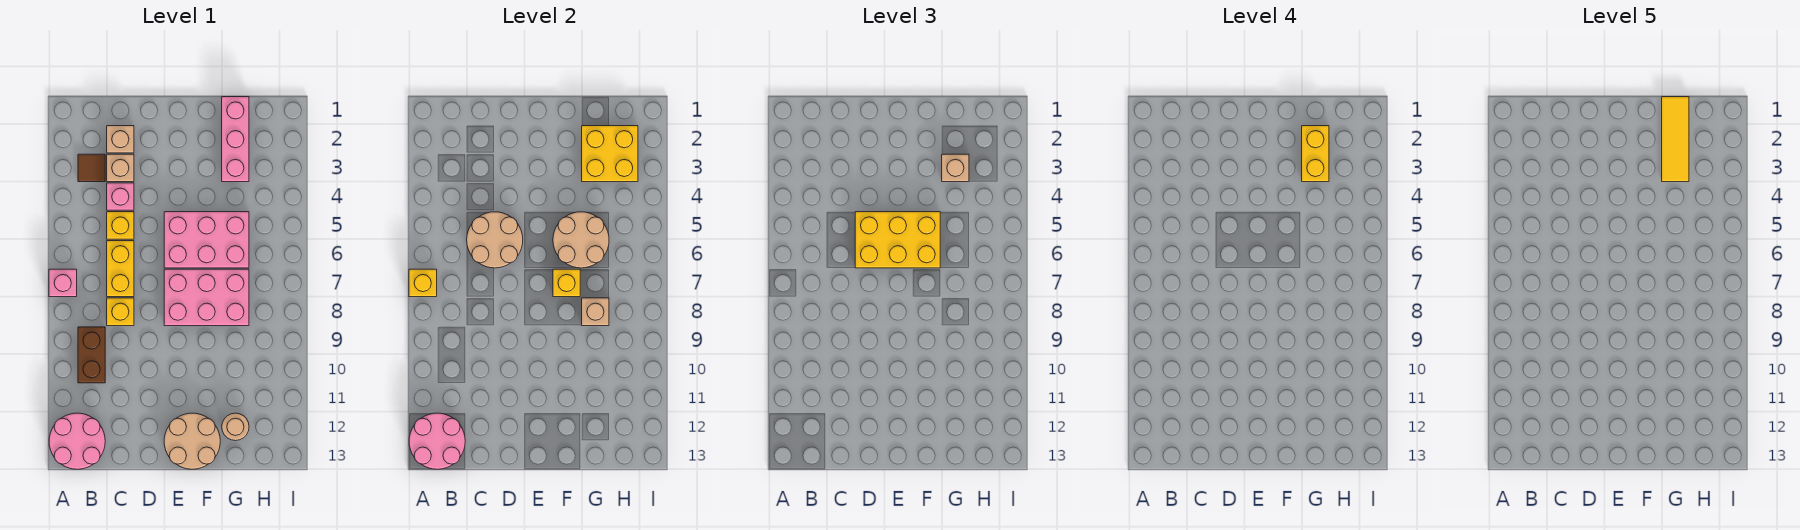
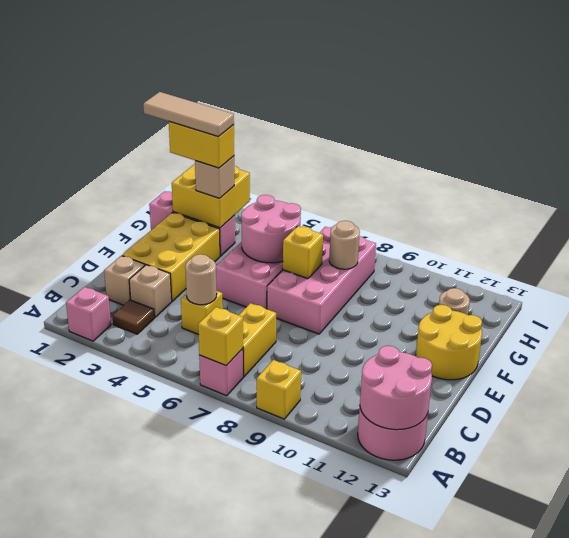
brown 1x2 brick [78,327,105,383] -> none
pink 1x1 brick [107,183,134,210] -> pink 1x1 brick moved to [66,287,111,341]
tan 2x2 round brick [467,212,523,268] -> tan 1x1 round brick [185,254,217,305]
yellow 1x2 brick [107,241,134,297] -> yellow 1x2 brick turned to [239,303,276,377]
yellow 1x1 brick [107,298,134,326] -> yellow 1x1 brick moved to [257,360,301,419]
yellow 2x3 brick [855,212,940,268] -> yellow 2x3 brick moved to [122,213,220,301]
pink 2x3 brick [164,269,249,326] -> pink 2x4 brick [267,227,376,334]
tan 2x2 round brick [164,413,220,469] -> yellow 2x2 round brick [416,305,482,380]
tan 2x2 round brick [553,212,609,268] -> pink 2x2 round brick [241,195,301,263]
yellow 1x3 tile [1662,97,1689,182] -> tan 1x3 tile [143,92,234,137]
tan 1x1 brick [582,298,609,326] -> tan 1x1 round brick [329,221,360,269]

